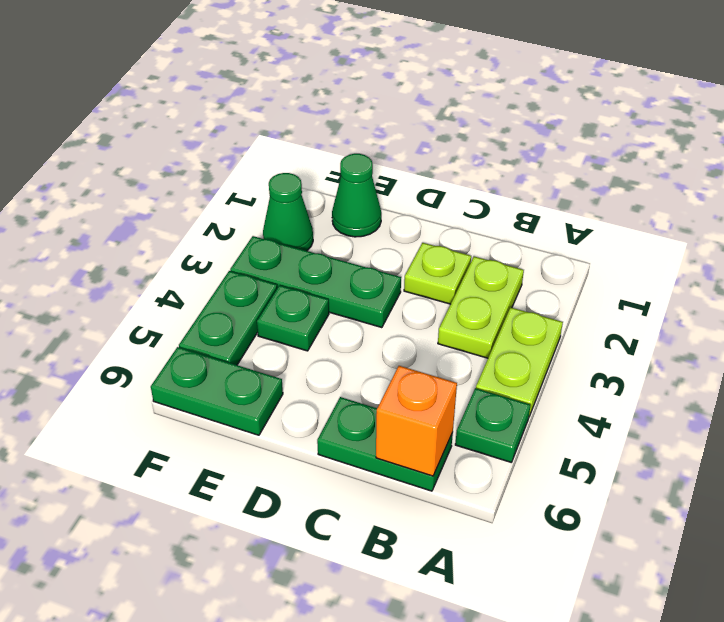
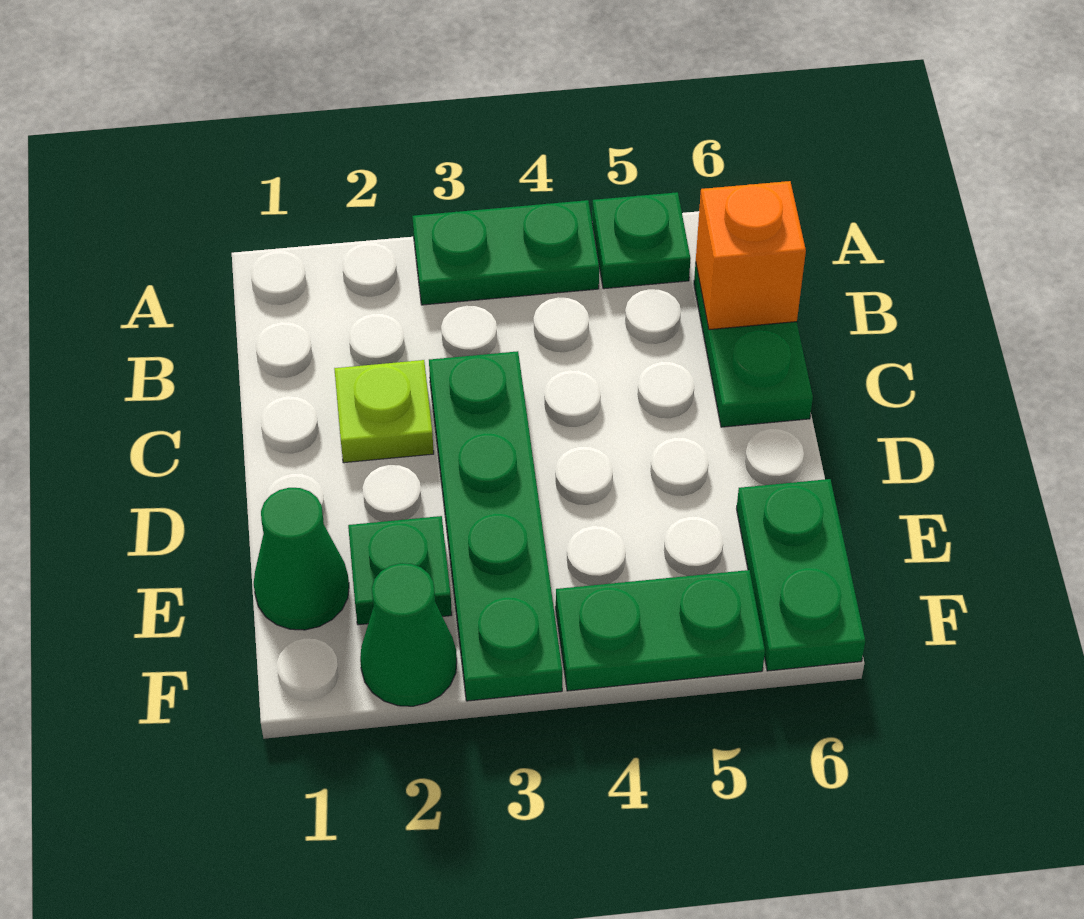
lime 1x2 plate [476,307,563,416] -> green 1x2 plate [412,200,599,305]
lime 1x2 plate [438,256,524,358] -> none
green 1x3 plate [230,236,401,328] -> green 1x4 plate [429,351,562,701]
green 1x1 plate [257,285,329,351] -> green 1x1 plate moved to [348,516,452,625]

